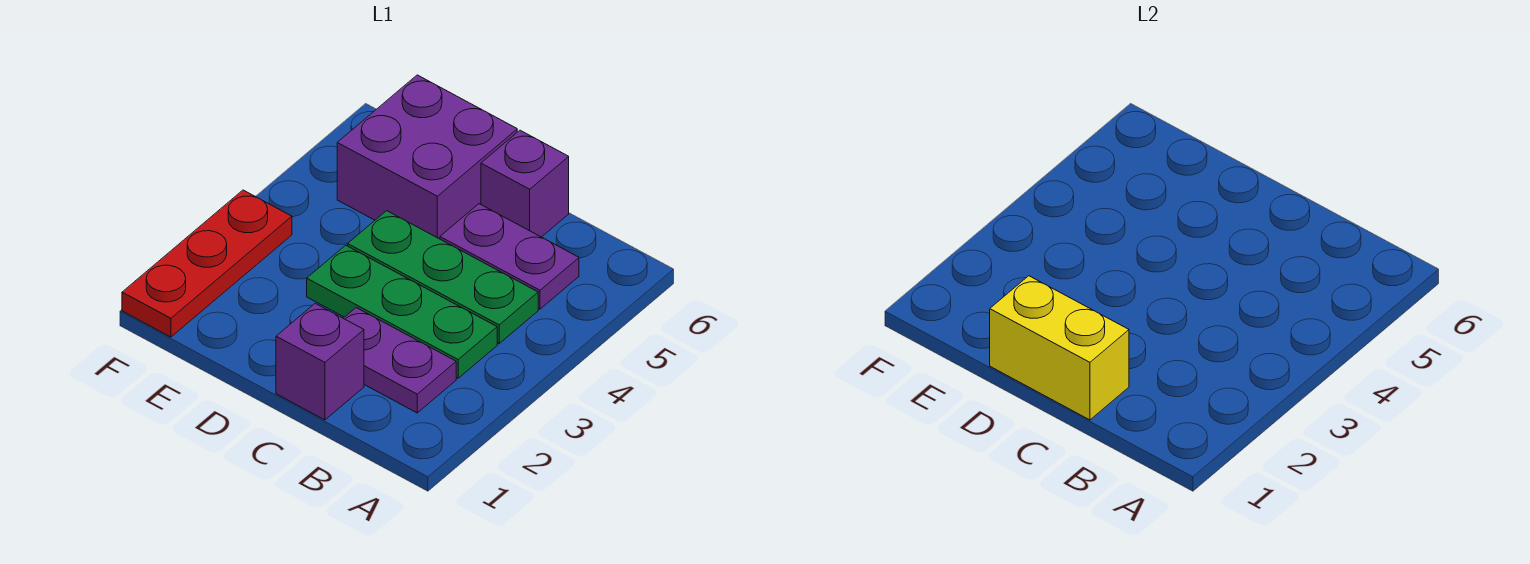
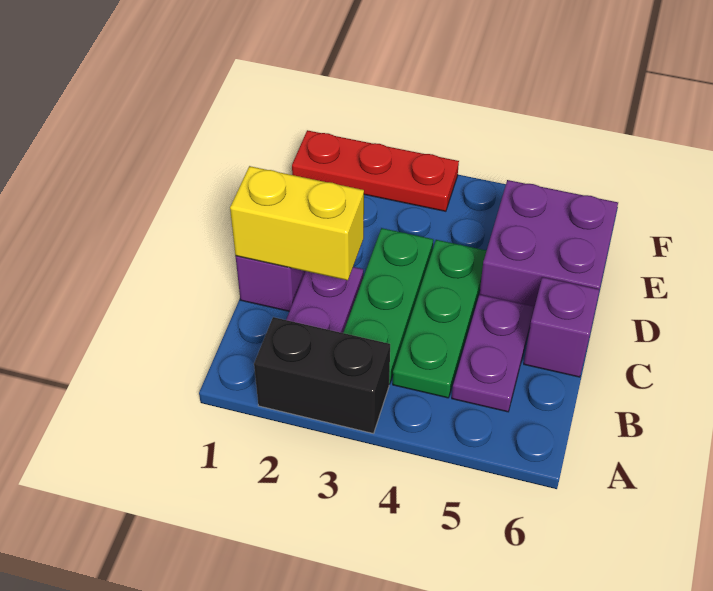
none -> black 1x2 brick [254,317,390,434]
yellow 1x2 brick [990,276,1129,420] -> yellow 1x2 brick turned to [230,166,364,280]

